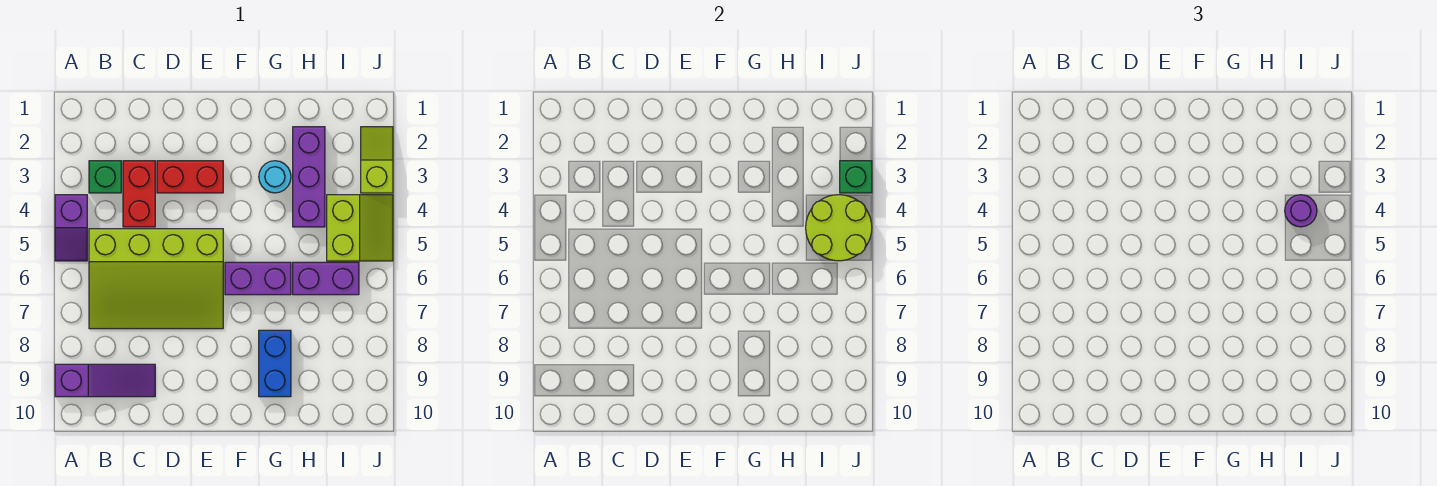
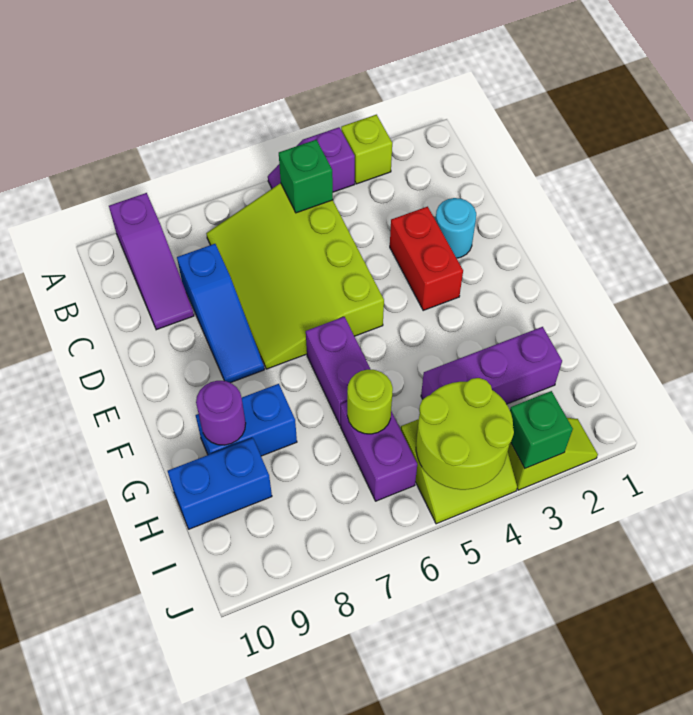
none -> lime 1x1 brick [341,115,392,184]
green 1x1 brick [89,161,121,193] -> green 1x1 brick moved to [279,140,333,213]
red 1x2 brick [123,161,155,227] -> none
none -> blue 1x3 slope [177,244,264,383]
cyan 1x1 round brick [259,161,291,193] -> cyan 1x1 round brick moved to [436,198,476,258]
none -> lime 1x1 round brick [347,370,393,434]
none -> blue 1x2 brick [168,438,272,529]
purple 1x1 round brick [1285,195,1317,227] -> purple 1x1 round brick moved to [196,381,246,445]

